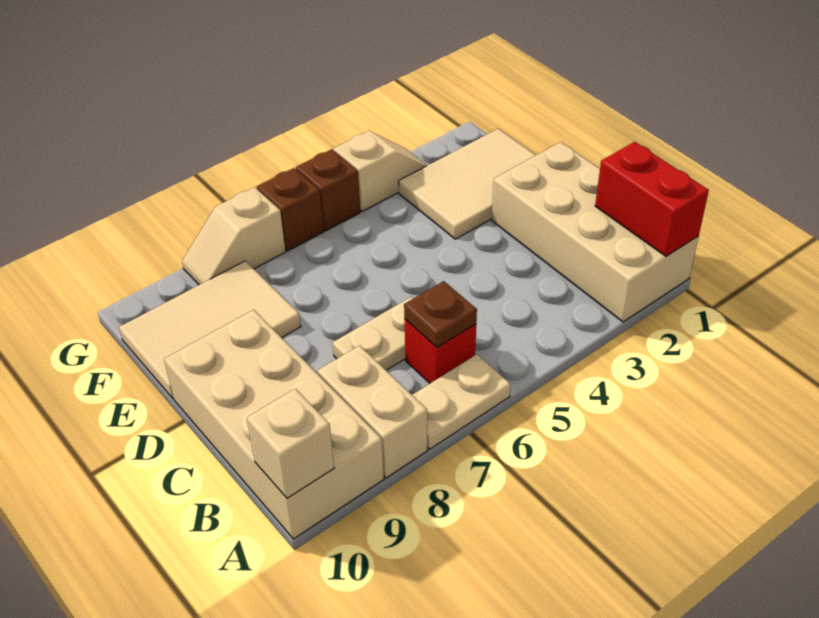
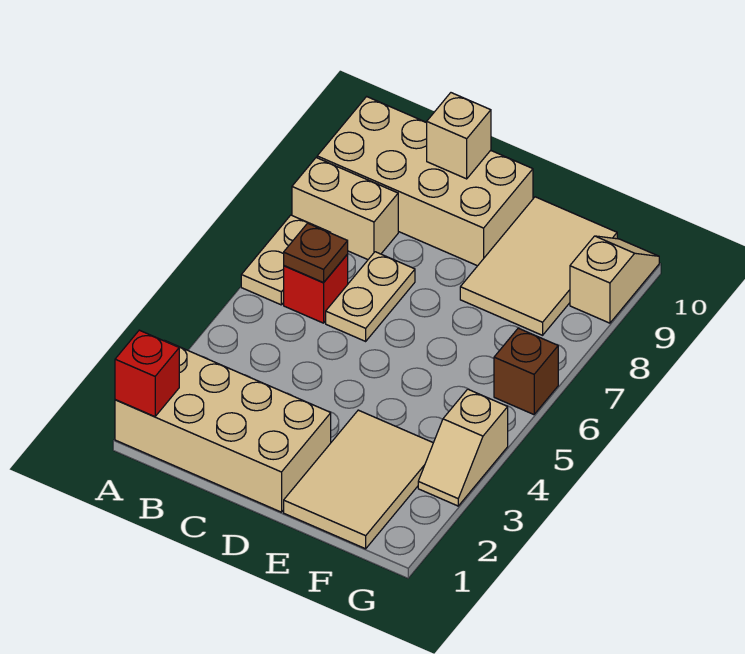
red 1x2 brick [595,142,709,256] -> red 1x1 brick [115,330,179,417]
tan 1x1 brick [247,389,334,498] -> tan 1x1 brick moved to [427,93,491,179]
brown 1x1 brick [296,149,360,231] -> none
tan 1x2 slope [182,187,286,285] -> tan 1x2 slope moved to [570,236,659,323]

